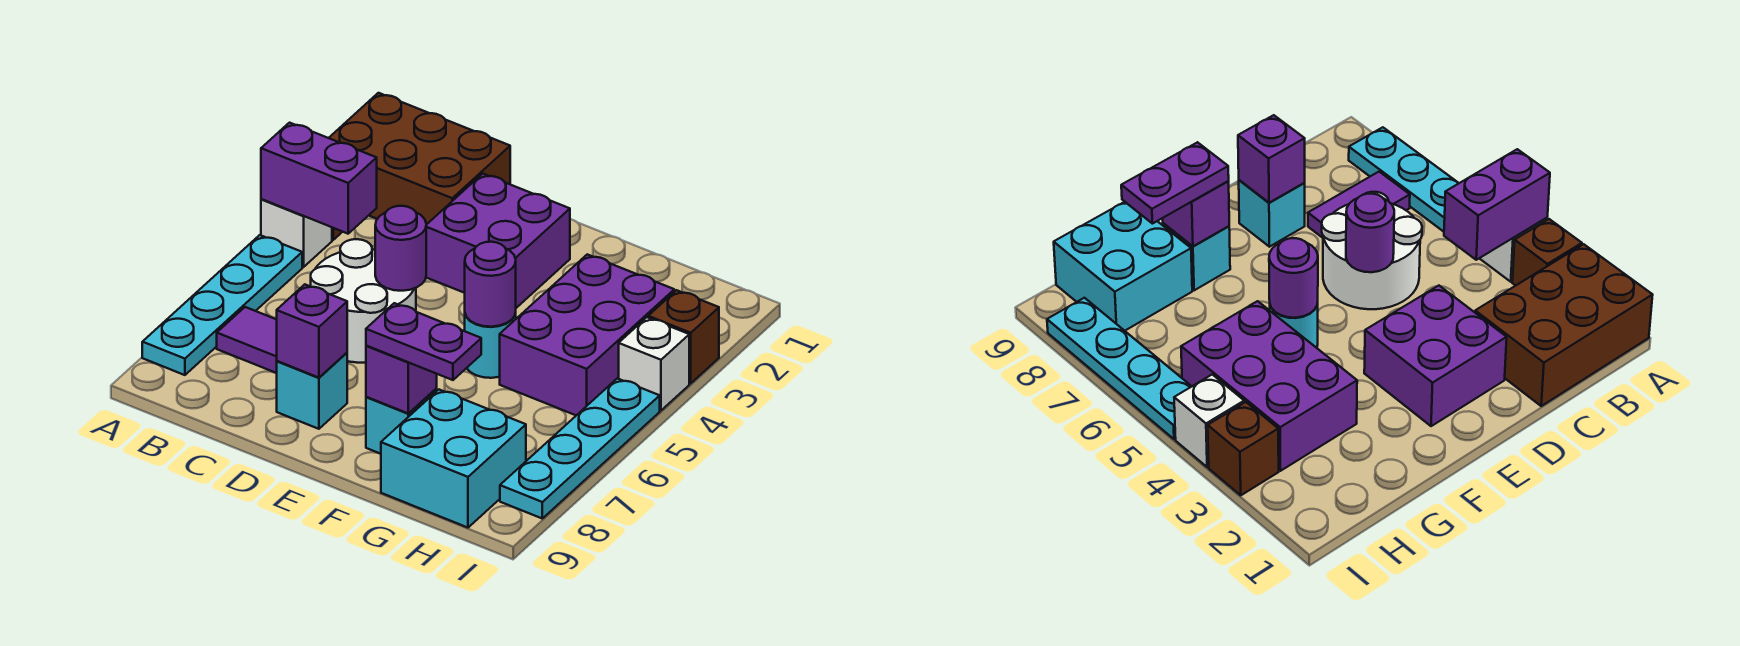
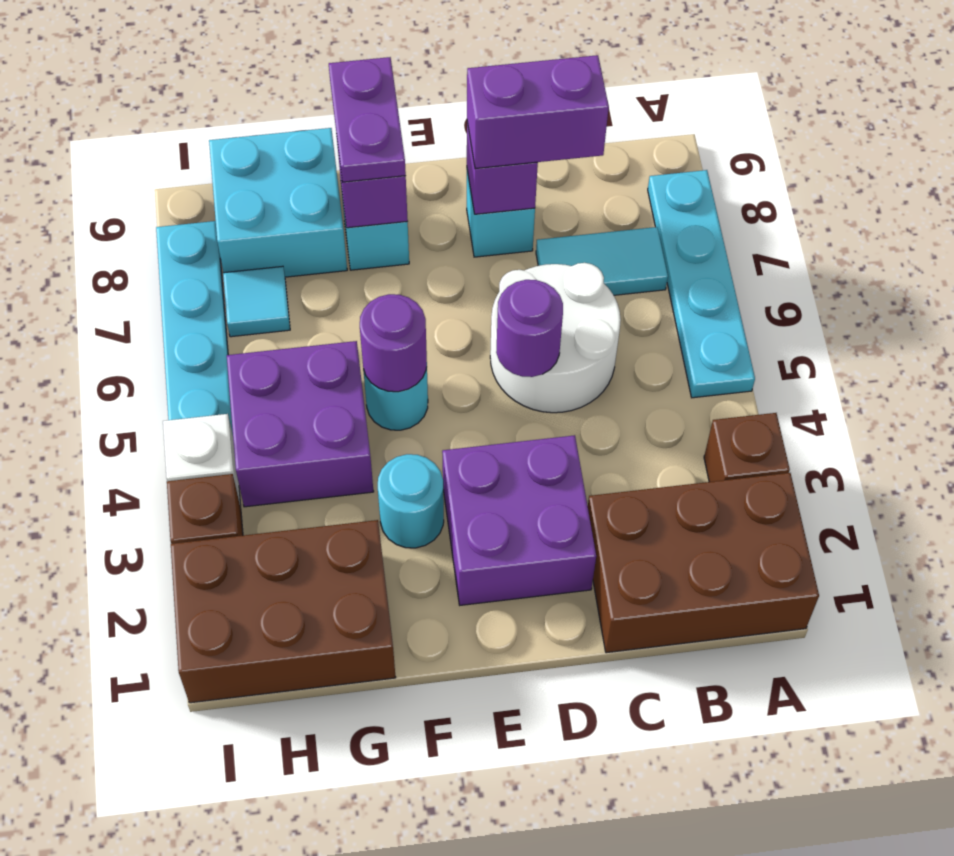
white 1x1 brick [261,199,332,267] -> none
purple 1x2 brick [261,123,377,234] -> purple 1x2 brick moved to [467,55,609,169]
purple 1x2 tile [217,307,277,373] -> cyan 1x2 tile [536,227,668,295]
none -> cyan 1x1 round brick [378,454,444,548]
purple 1x2 plate [366,303,481,380] -> purple 1x2 plate turned to [329,57,406,182]
none -> brown 2x3 brick [171,520,396,703]
purple 2x3 brick [500,254,674,415] -> purple 2x2 brick [227,341,374,507]
none -> cyan 1x1 tile [223,266,290,337]

